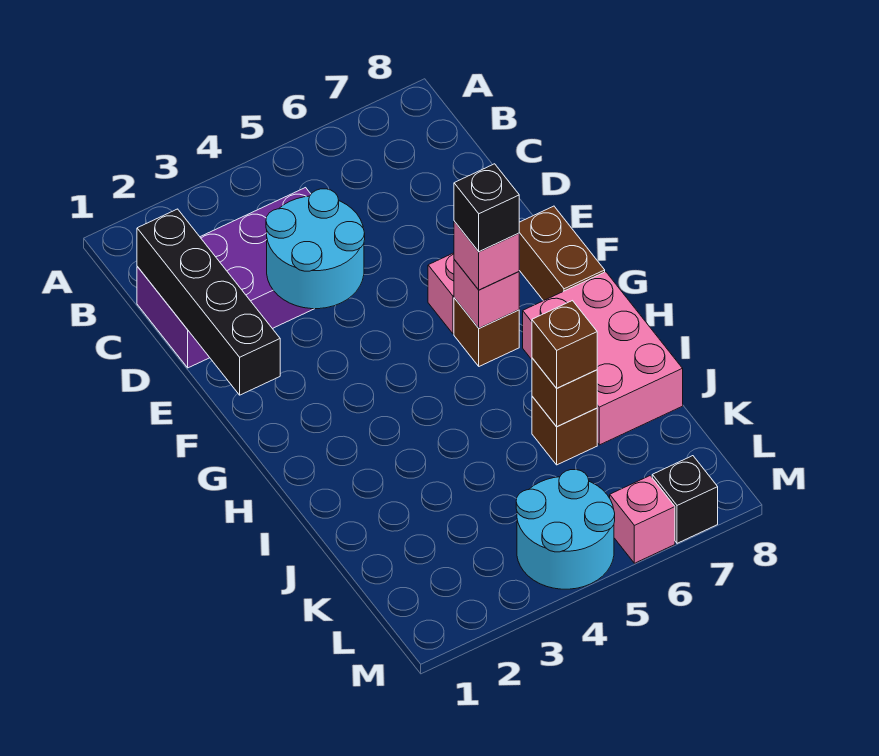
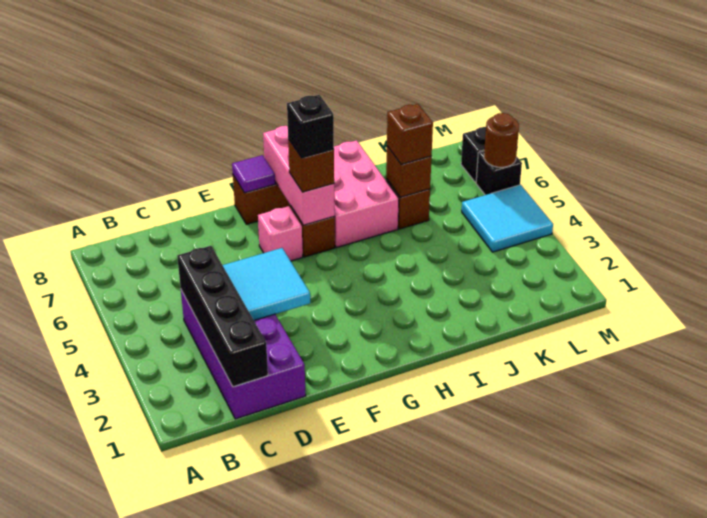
black 1x4 brick [137,209,280,395] -> black 1x4 brick turned to [177,246,268,387]
cyan 2x2 round brick [266,189,365,309] -> cyan 2x2 tile [223,248,310,320]
none -> purple 1x1 tile [232,155,275,193]
pink 1x1 brick [454,260,519,328] -> pink 1x3 brick [263,126,335,225]
pink 1x1 brick [454,221,519,290] -> brown 1x1 brick [288,139,334,192]
pink 2x3 brick [523,272,683,445] -> pink 2x3 brick turned to [334,140,399,248]
cyan 2x2 round brick [516,469,615,589] -> cyan 2x2 tile [462,185,553,252]
pink 1x1 brick [610,476,675,563] -> black 1x1 brick [476,151,522,195]
none -> brown 1x1 round brick [484,113,519,167]

